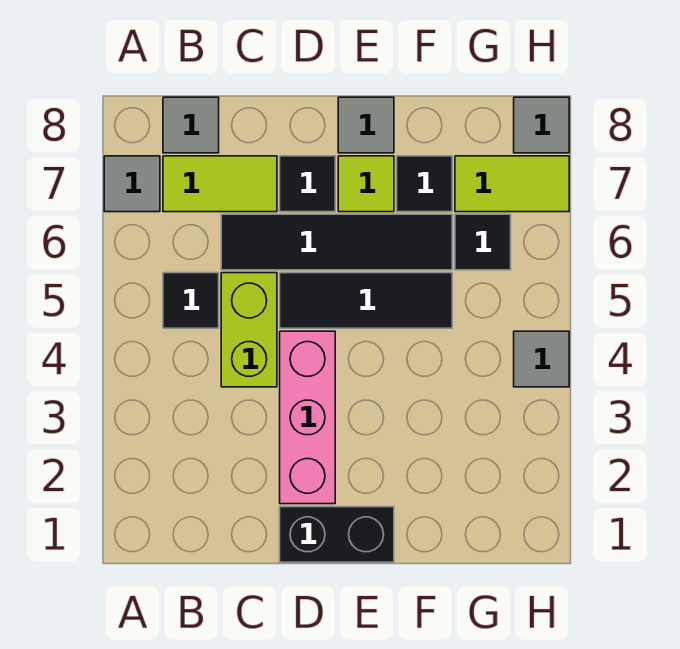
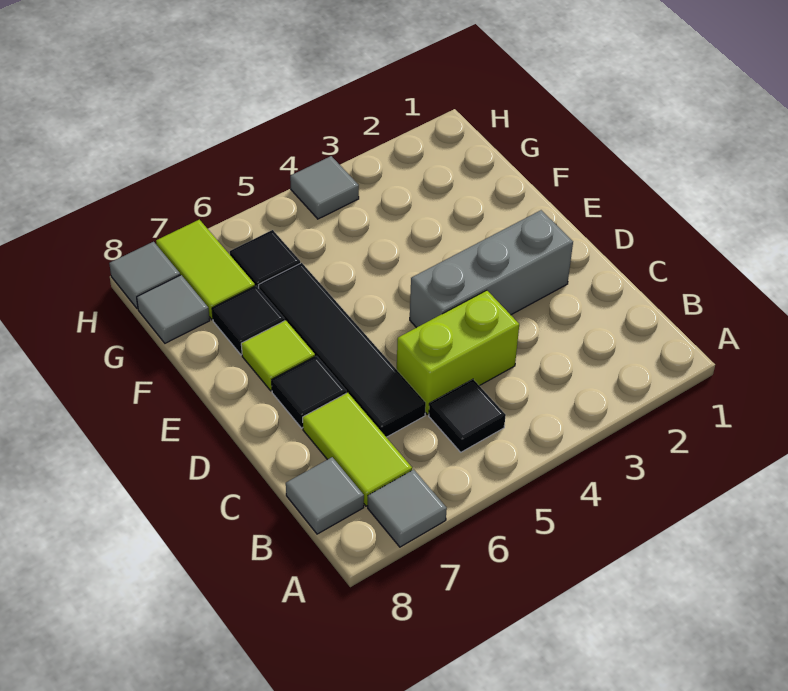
black 1x2 brick [280,507,394,562] -> none
pink 1x3 brick [280,331,335,504] -> grey 1x3 brick [410,210,573,328]
black 1x3 tile [280,273,452,328] -> none
grey 1x1 tile [338,97,394,153] -> grey 1x1 tile moved to [137,275,210,343]

